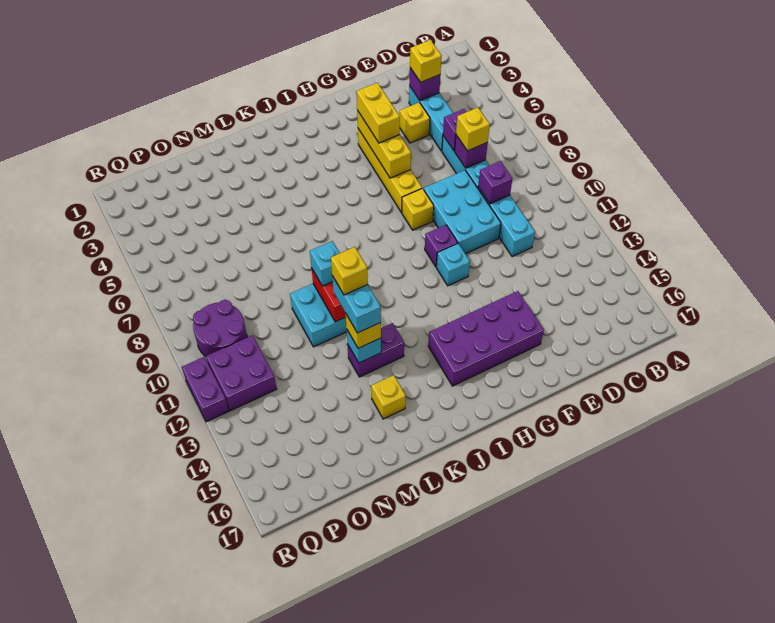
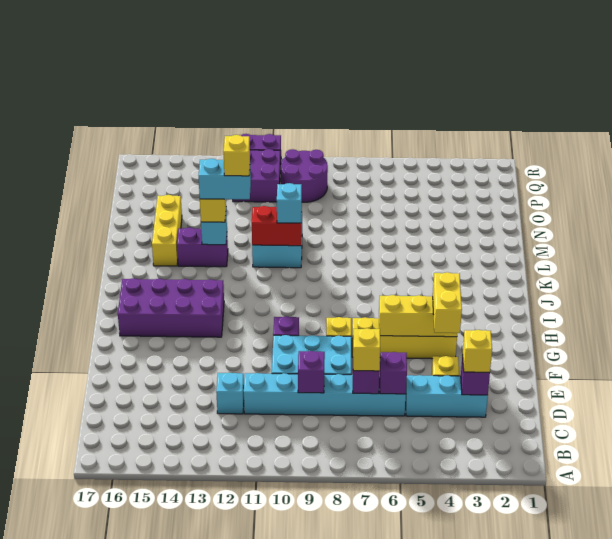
purple 2x4 brick [428,291,544,386] -> purple 2x4 brick turned to [118,278,224,337]
yellow 1x2 brick [357,83,400,143] -> yellow 1x2 brick turned to [433,272,462,333]
cyan 1x1 brick [436,243,470,286] -> cyan 1x1 brick moved to [216,373,244,414]
purple 1x2 brick [347,323,404,377] -> purple 1x2 brick turned to [177,228,228,267]
yellow 1x1 brick [371,375,406,419] -> yellow 1x3 brick [152,195,182,266]

